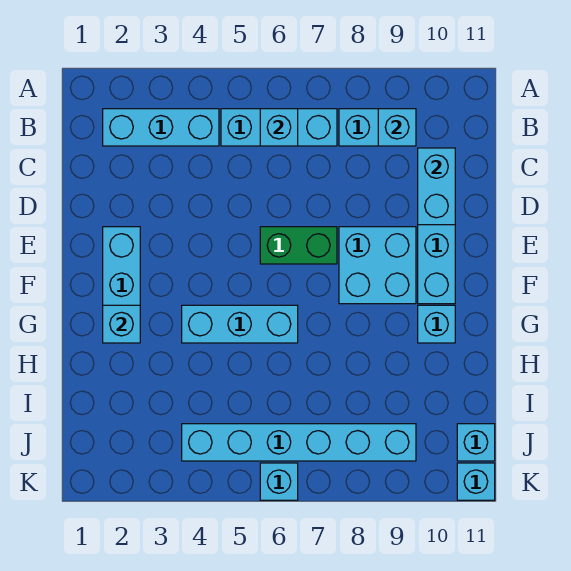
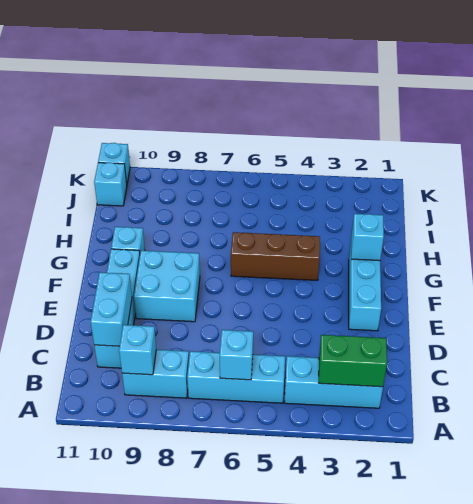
green 1x2 brick [260,227,337,264] -> green 1x2 brick moved to [319,335,387,387]
cyan 1x3 brick [182,305,298,343] -> brown 1x3 brick [231,232,320,280]
cyan 1x6 brick [182,424,416,461] -> none
cyan 1x1 brick [260,463,298,500] -> none

